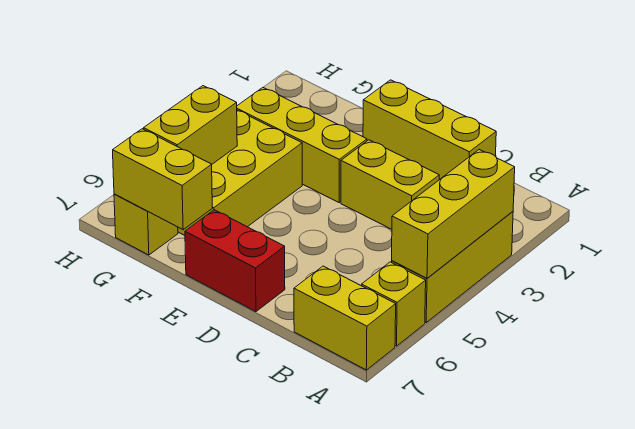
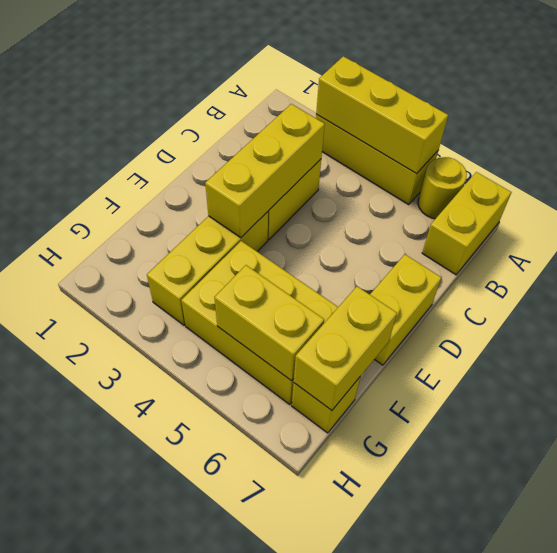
yellow 1x1 brick [362,262,426,346] -> yellow 1x1 round brick [418,157,467,219]
yellow 1x3 brick [363,80,496,180] -> yellow 1x3 brick moved to [205,104,325,238]
red 1x2 brick [185,210,285,312] -> yellow 1x2 brick [370,255,441,365]

